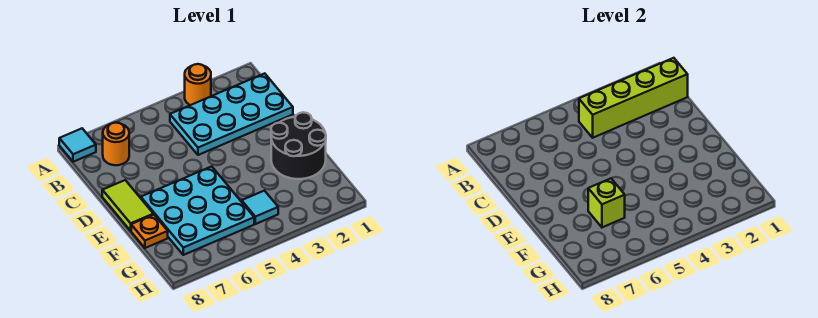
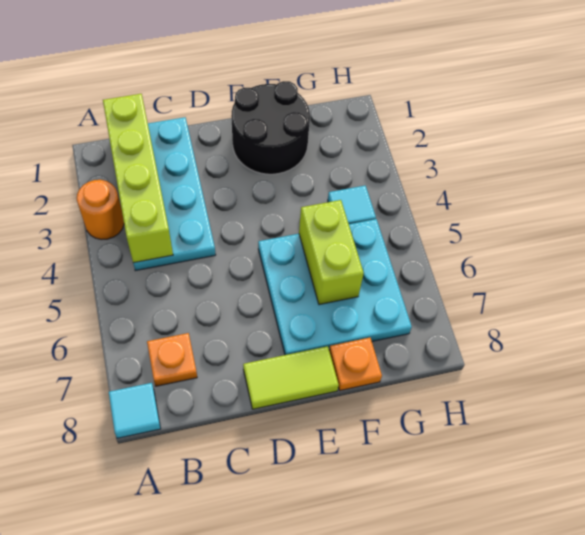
orange 1x1 round brick [103,123,129,165] -> orange 1x1 plate [147,333,197,386]
lime 1x1 brick [588,179,625,227] -> lime 1x2 brick [299,200,364,305]

